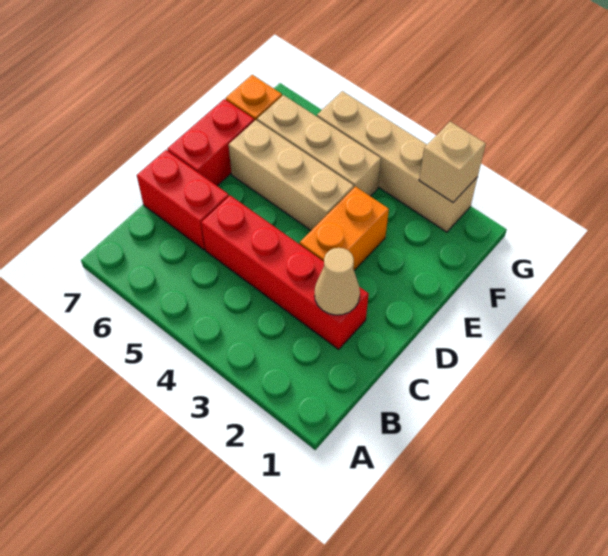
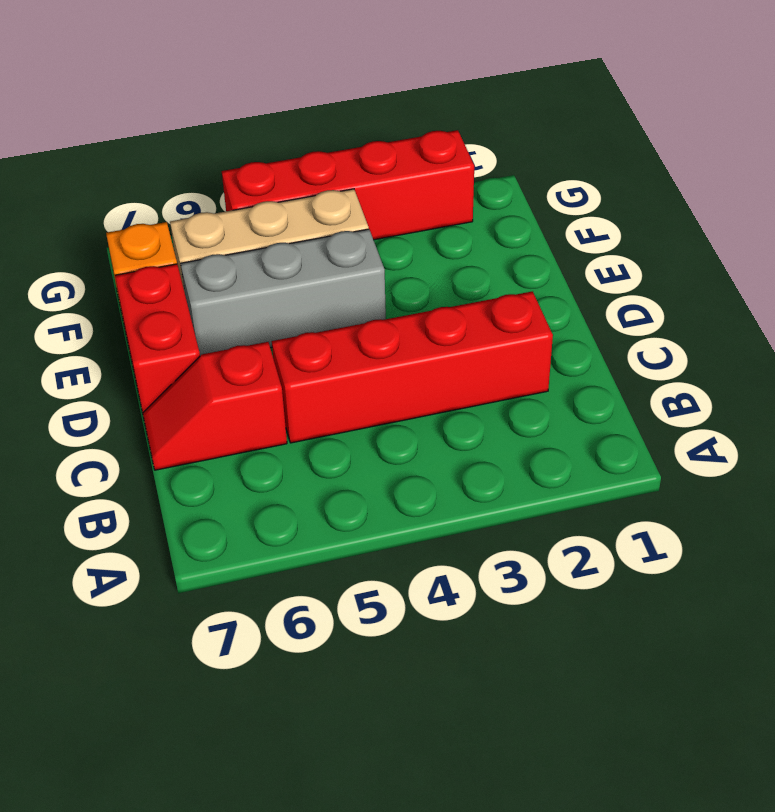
tan 1x1 cone [315,248,360,315] -> none
red 1x2 brick [137,150,229,250] -> red 1x2 slope [143,342,287,470]
orange 1x2 brick [300,187,389,270] -> none
tan 1x3 brick [229,120,354,230] -> grey 1x3 brick [181,229,386,356]
tan 1x4 brick [317,91,478,232] -> red 1x4 brick [222,130,474,240]
tan 1x1 brick [419,122,486,202] -> none

